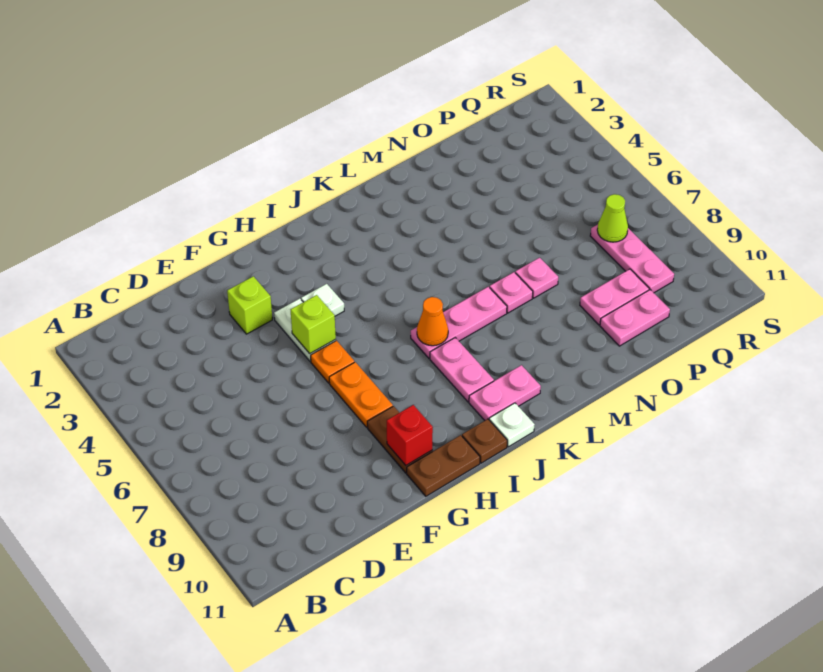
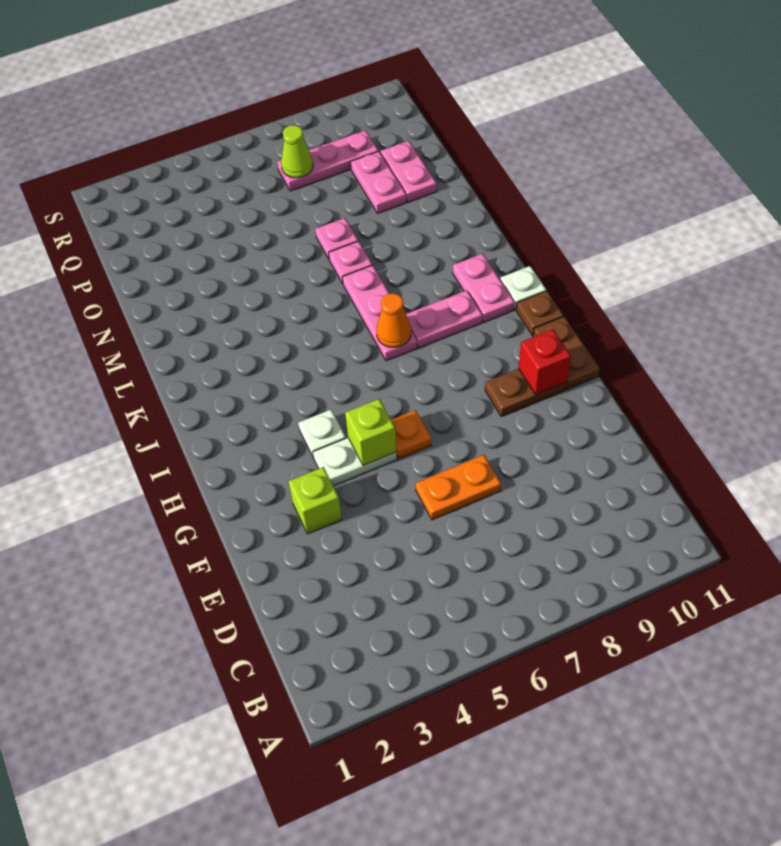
orange 1x2 plate [329,362,393,427] -> orange 1x2 plate moved to [416,455,501,520]

